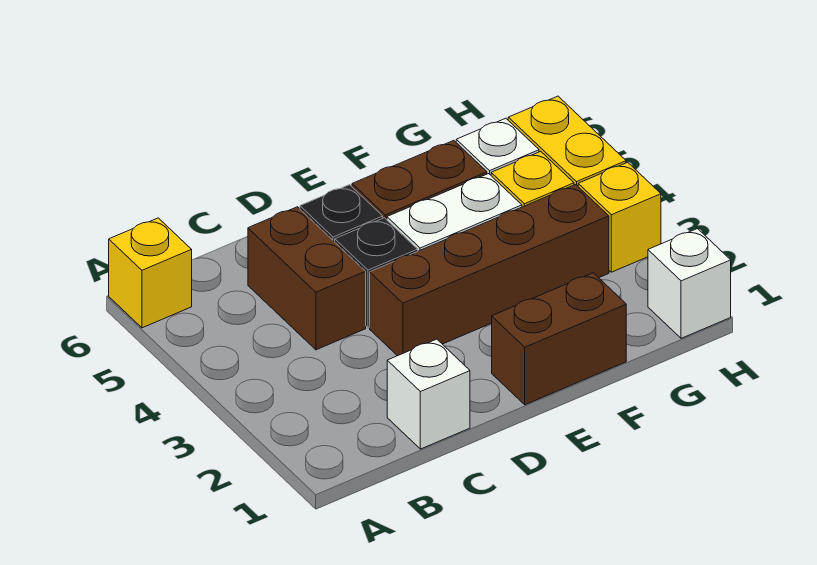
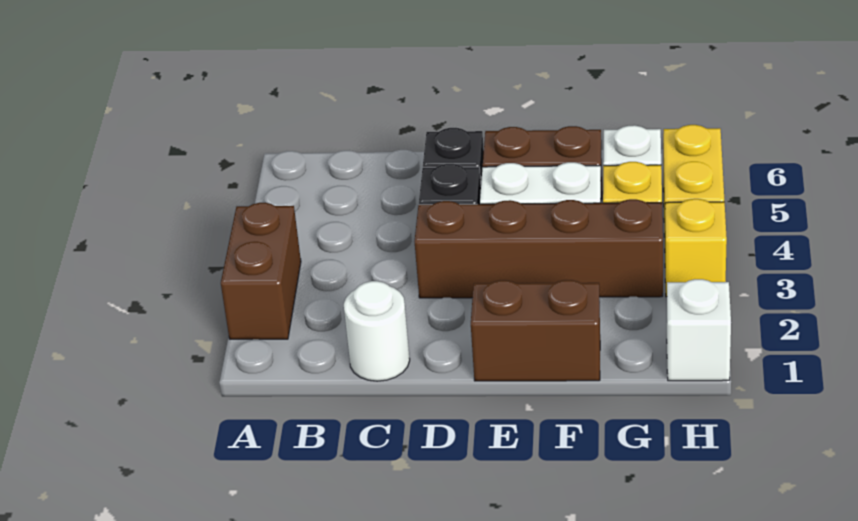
yellow 1x1 brick [109,218,192,328] -> none
white 1x1 brick [387,339,470,449] -> white 1x1 round brick [344,281,410,381]
brown 1x2 brick [248,207,366,350] -> brown 1x2 brick moved to [221,203,301,339]

